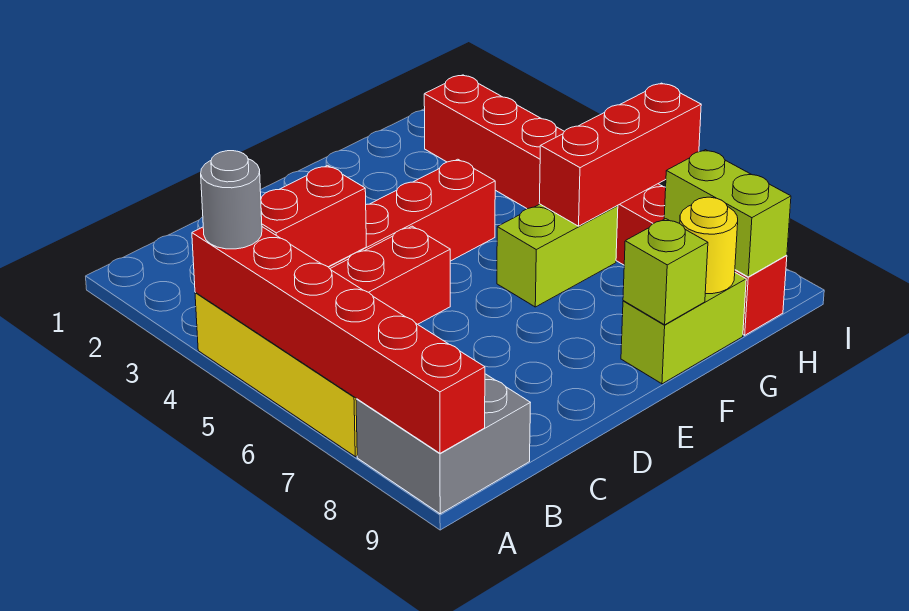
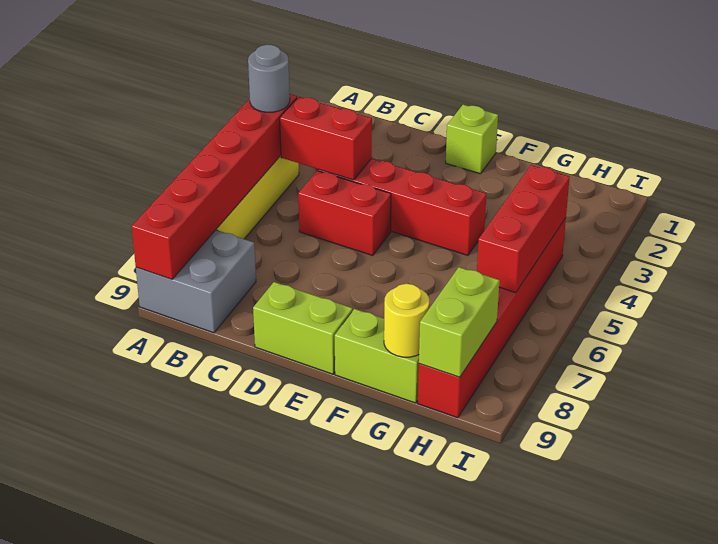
lime 1x2 brick [497,204,618,307] -> lime 1x2 brick moved to [253,282,352,374]
lime 1x1 brick [623,219,708,325] -> lime 1x1 brick moved to [446,105,498,174]
red 1x3 brick [539,83,701,226] -> red 1x3 brick turned to [477,165,570,293]
red 1x8 brick [424,75,787,335] -> red 1x6 brick [418,218,566,418]

